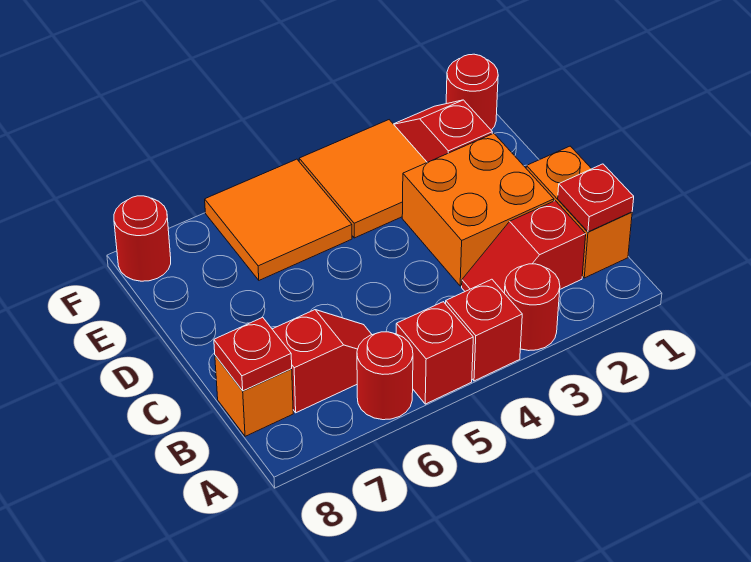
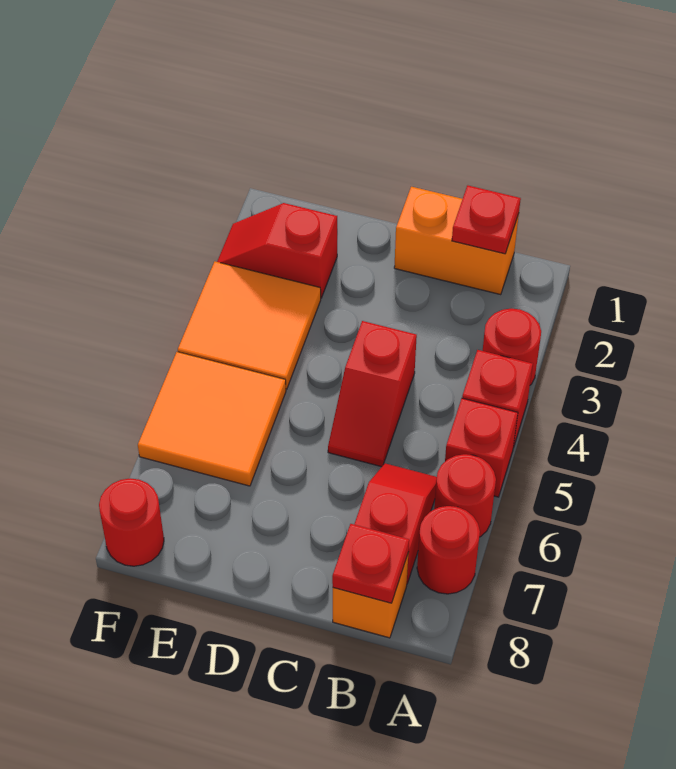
red 1x2 slope [462,201,586,293] -> red 1x2 slope moved to [328,321,417,467]
orange 2x2 brick [402,133,554,286] -> none
red 1x1 round brick [446,54,498,130] -> red 1x1 round brick moved to [417,506,480,594]

